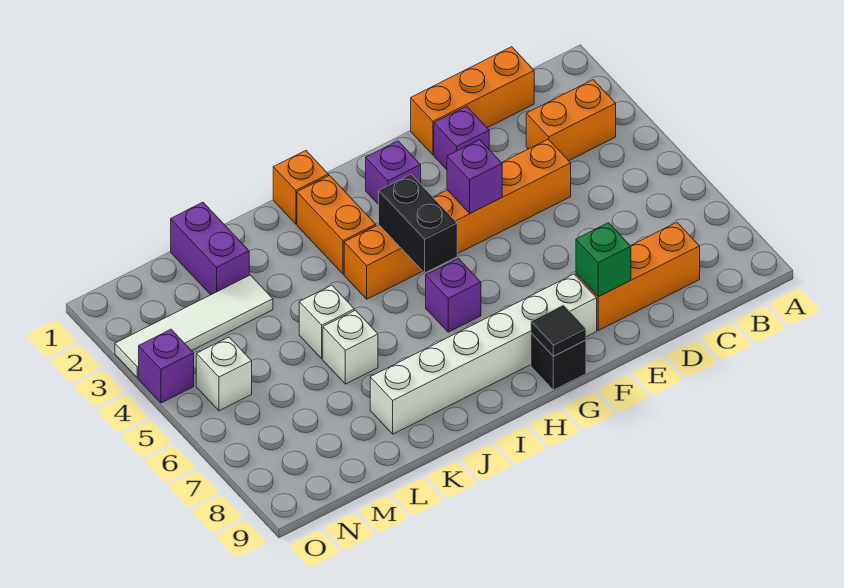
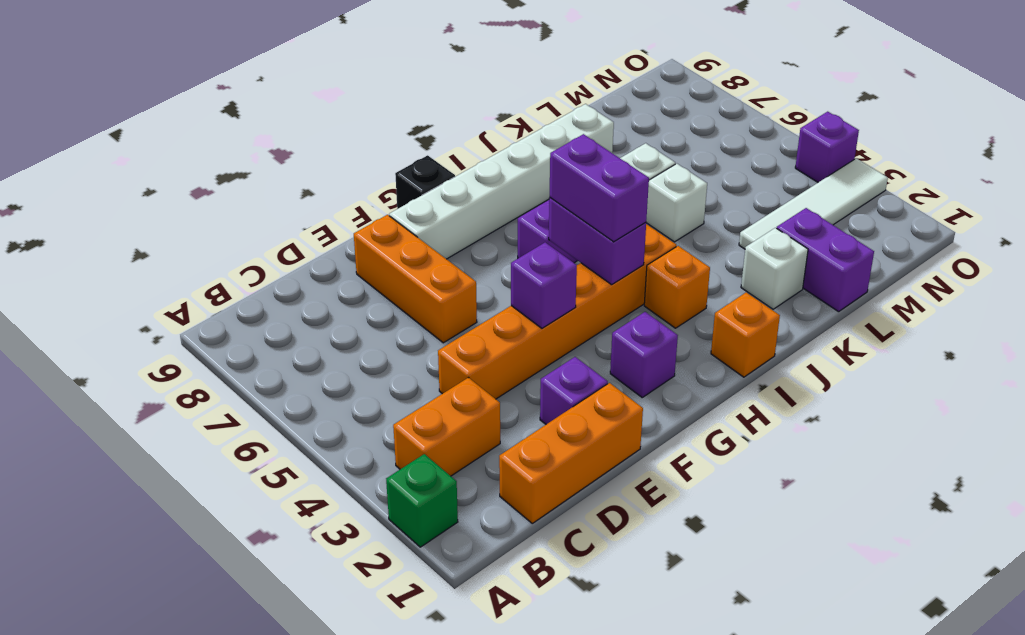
orange 1x3 brick [576,222,700,330] -> orange 1x3 brick turned to [354,215,477,343]
green 1x1 brick [576,223,631,297] -> green 1x1 brick moved to [386,454,458,547]
black 1x1 tile [531,305,586,356] -> none
black 1x2 brick [379,174,457,273] -> purple 1x2 brick [549,198,646,285]
none -> purple 1x2 brick [550,134,649,242]
orange 1x2 brick [297,176,376,274] -> orange 1x1 brick [644,246,710,328]
white 1x1 brick [196,337,252,411] -> white 1x1 brick moved to [741,228,808,309]

